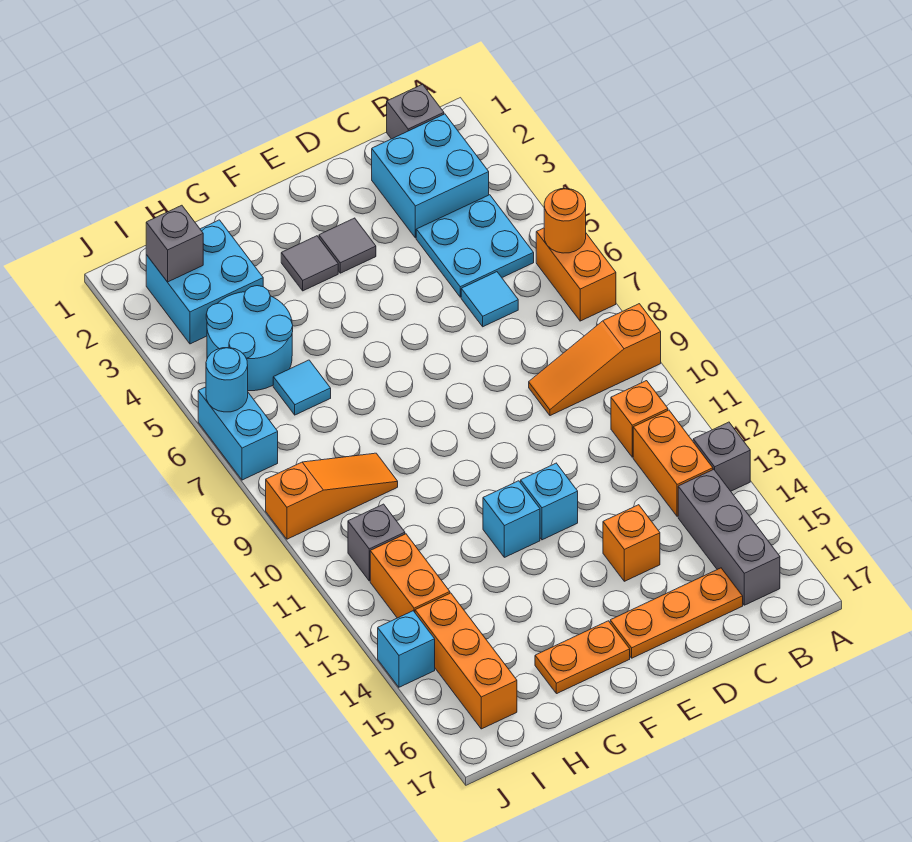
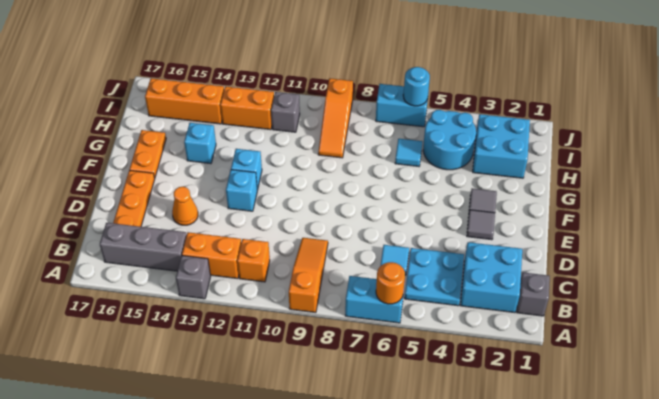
orange 1x2 brick [536,228,616,321] -> cyan 1x2 brick [345,276,405,323]
orange 1x1 brick [603,505,660,581] -> orange 1x1 cone [172,187,198,225]
grey 1x1 brick [146,205,203,282] -> none
cyan 1x1 brick [378,611,435,687] -> cyan 1x1 brick moved to [184,123,216,164]

